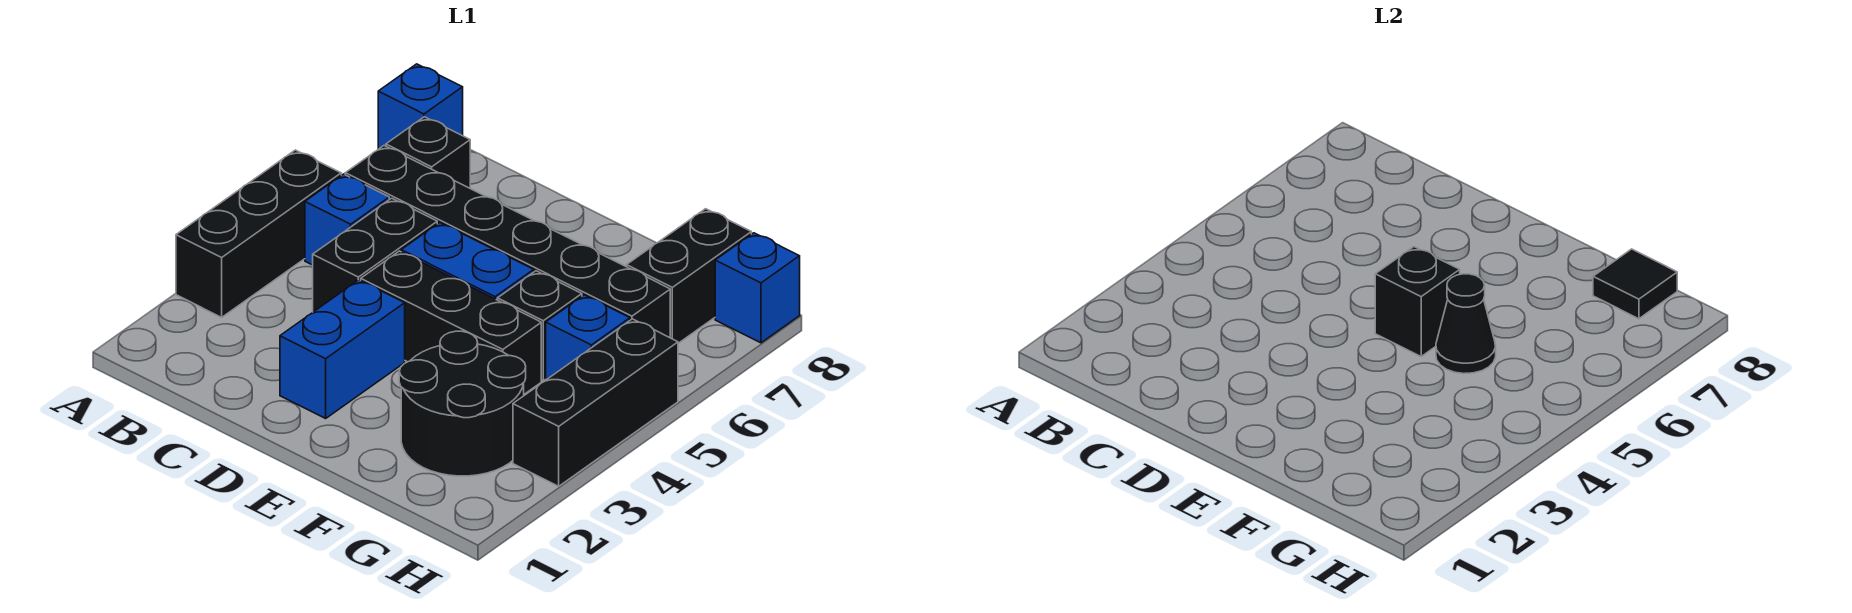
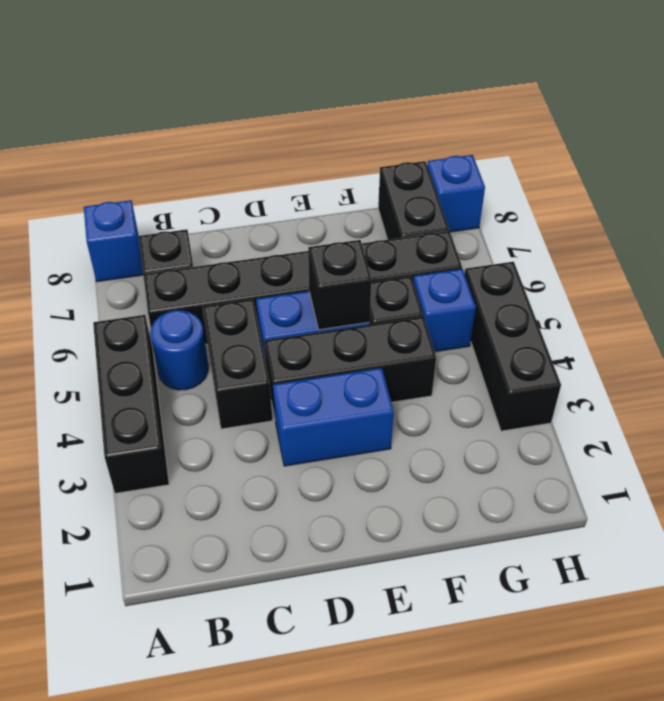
blue 1x1 brick [305,174,389,265] -> blue 1x1 round brick [151,310,208,390]
blue 1x2 brick [280,280,405,418] -> blue 1x2 brick turned to [273,368,394,466]
black 2x2 round brick [399,331,526,476] -> none
black 1x1 cone [1436,274,1496,374] -> none
black 1x1 tile [1593,249,1677,319] -> none

